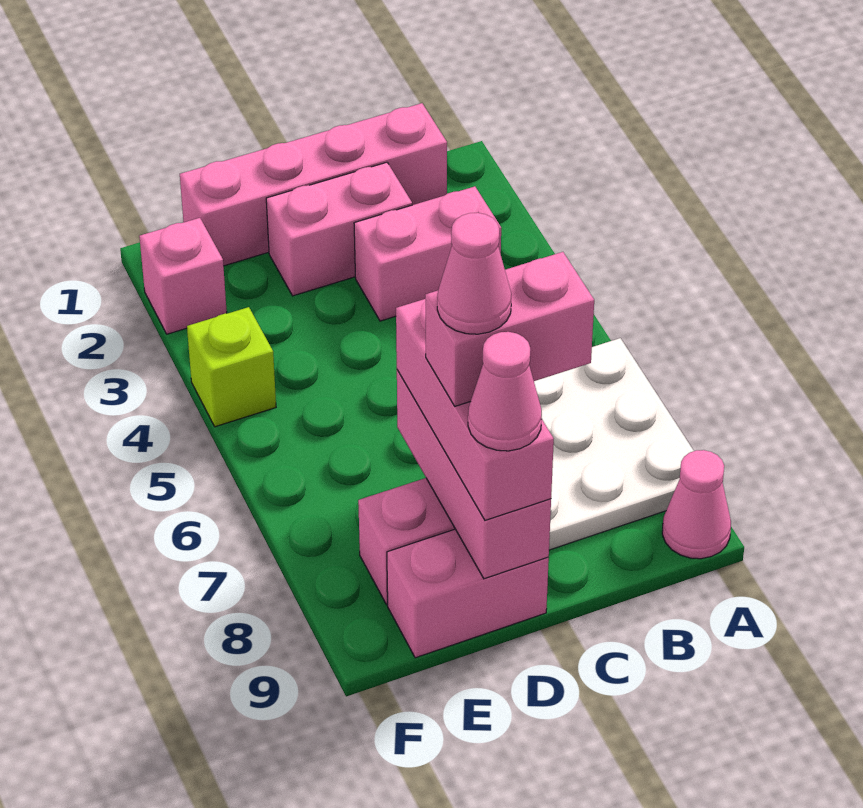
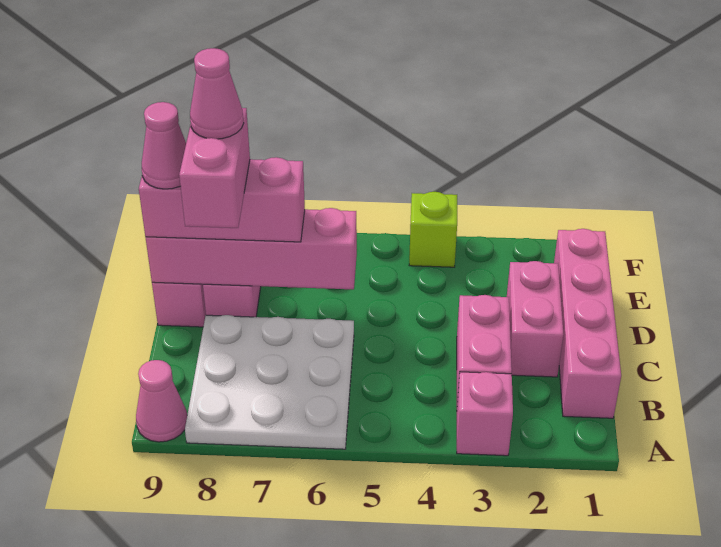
pink 1x3 brick [397,370,551,579] -> pink 1x4 brick [145,208,357,289]
pink 1x1 brick [139,218,227,334] -> pink 1x1 brick moved to [457,372,513,456]

